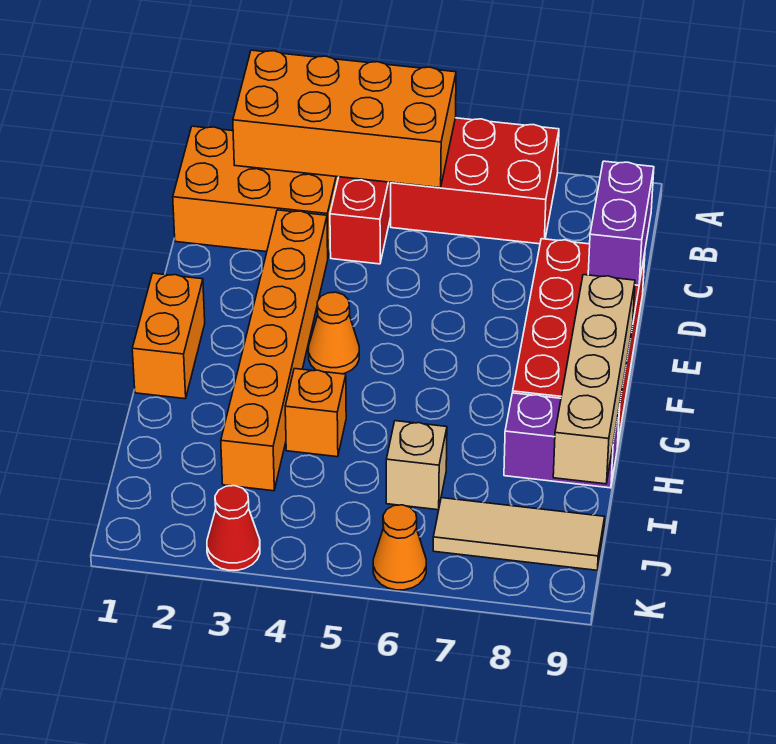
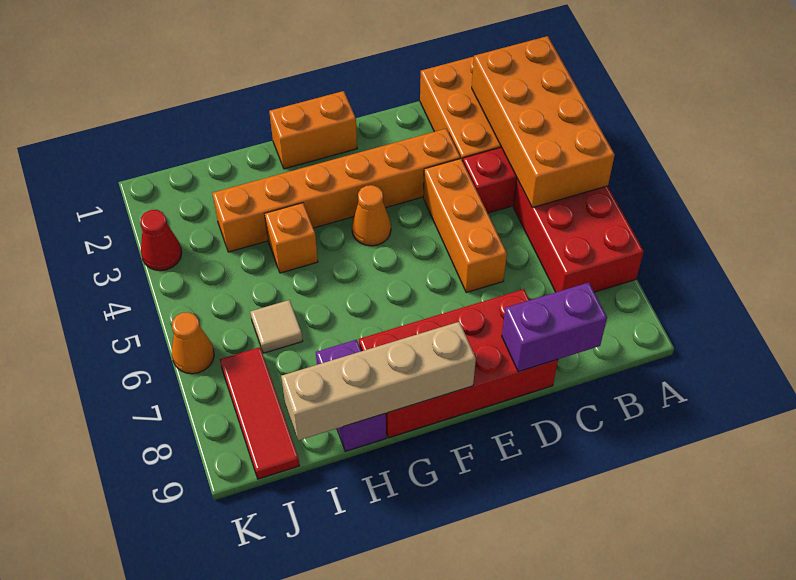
none -> orange 1x3 brick [423,159,507,292]
tan 1x1 brick [386,421,447,510] -> tan 1x1 tile [250,300,303,353]
tan 1x3 tile [433,498,605,570] -> red 1x3 tile [220,347,300,479]

